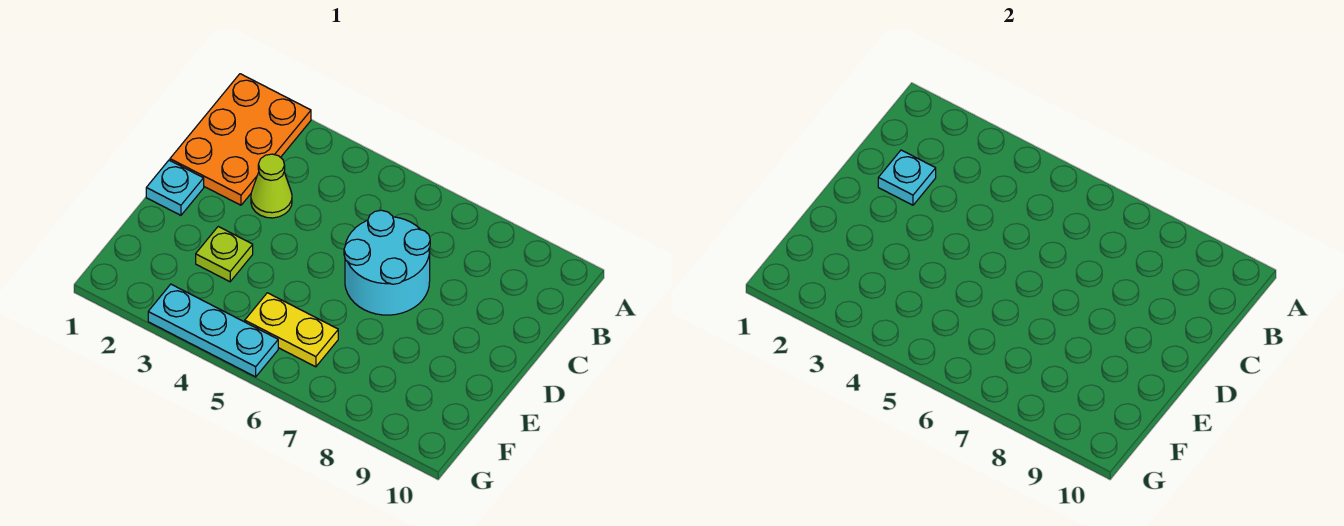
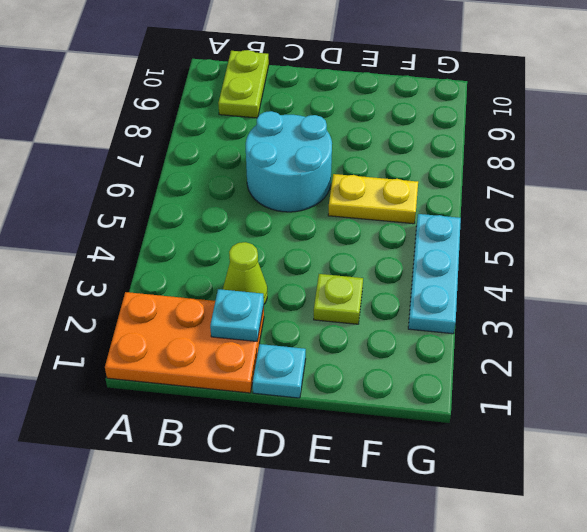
none -> lime 1x2 plate [218,50,269,118]
yellow 1x2 plate [245,293,338,367] -> yellow 1x2 plate turned to [328,174,418,224]

